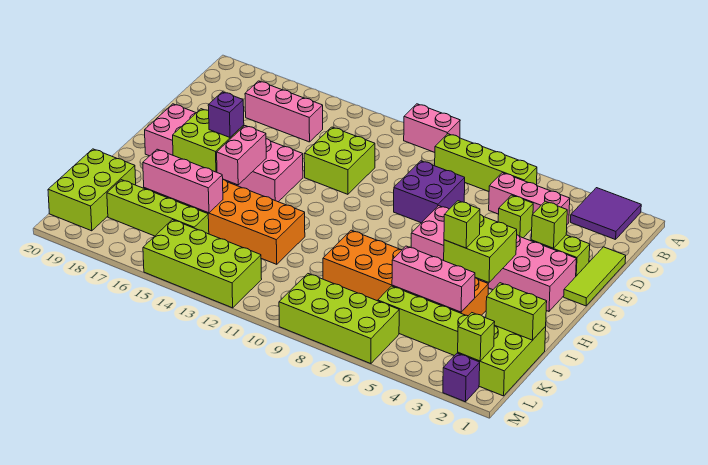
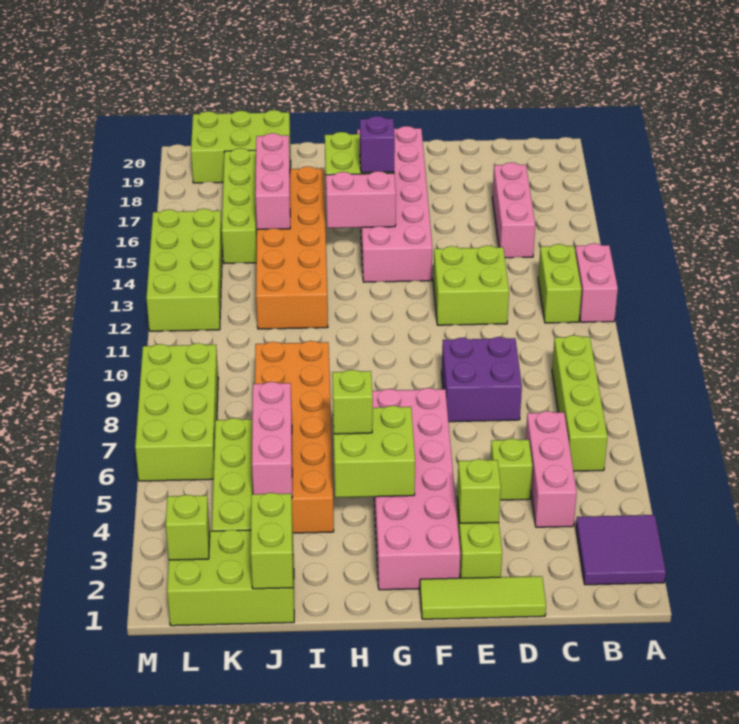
pink 1x2 brick [404,104,460,153] -> pink 1x2 brick moved to [575,243,618,322]
none -> lime 1x2 brick [538,244,582,323]
purple 1x1 brick [443,353,480,402] -> none

